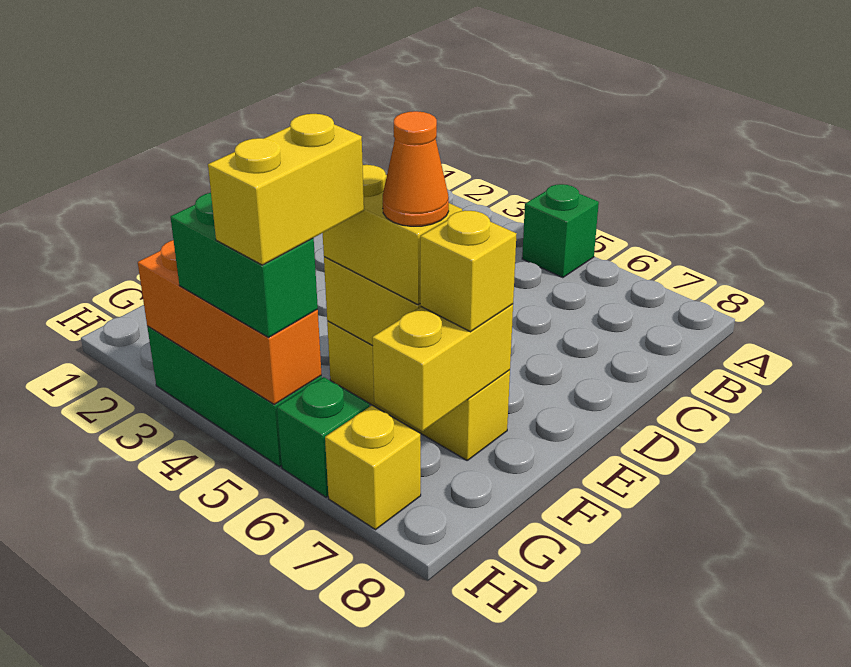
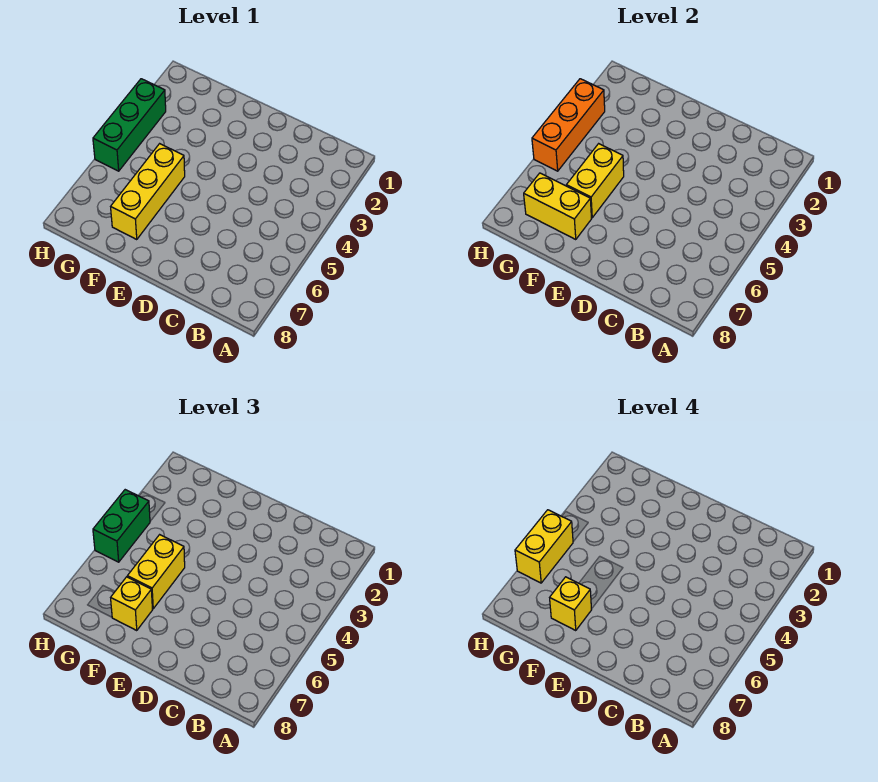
green 1x1 brick [522,184,599,278] -> none
orange 1x1 cone [383,111,449,226] -> none
yellow 1x2 brick [208,114,364,265] -> yellow 1x2 brick turned to [515,510,573,583]
green 1x1 brick [277,377,370,497] -> none
yellow 1x1 brick [325,405,421,530] -> yellow 1x1 brick moved to [550,577,592,631]

